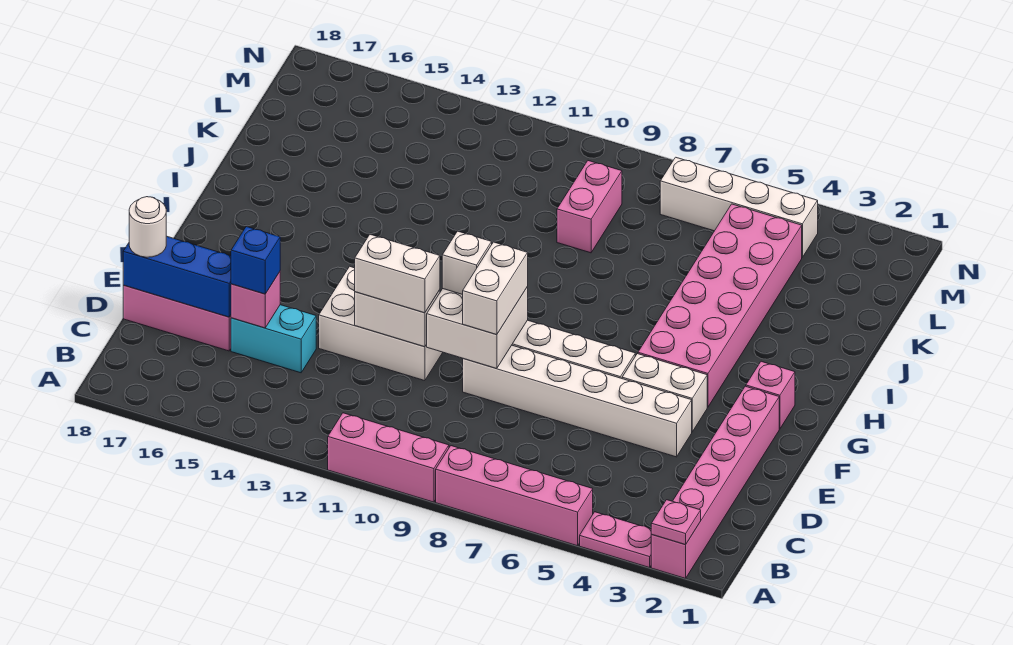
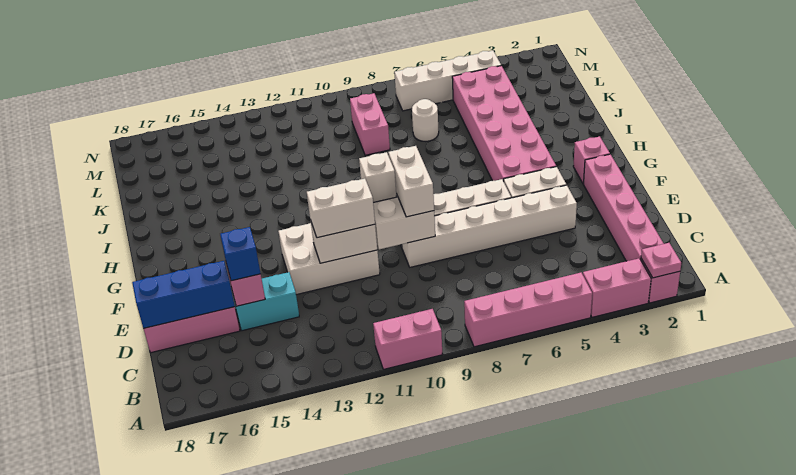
pink 1x2 plate [580,512,652,568] -> pink 1x2 brick [583,258,651,317]
pink 1x3 brick [328,413,449,502] -> pink 1x2 brick [373,309,443,369]
white 1x1 round brick [129,197,166,257] -> white 1x1 round brick moved to [412,99,439,141]

